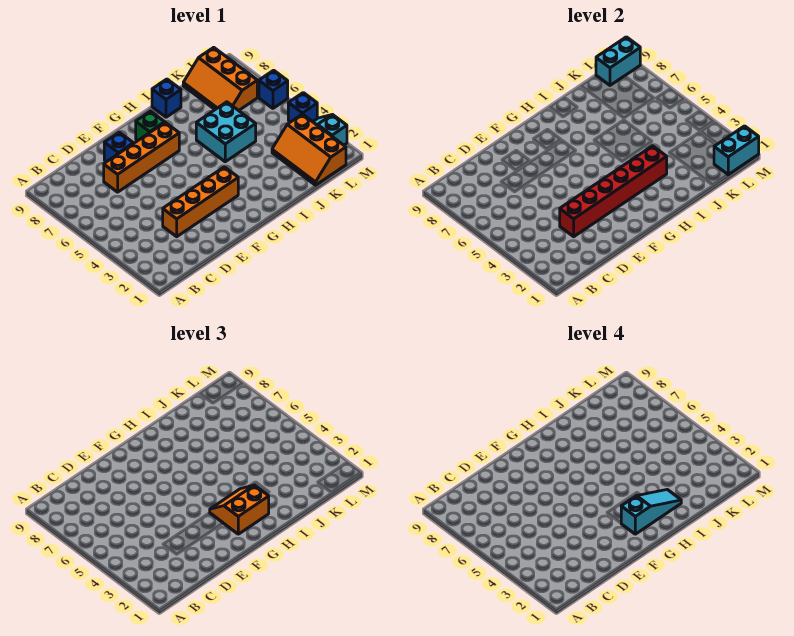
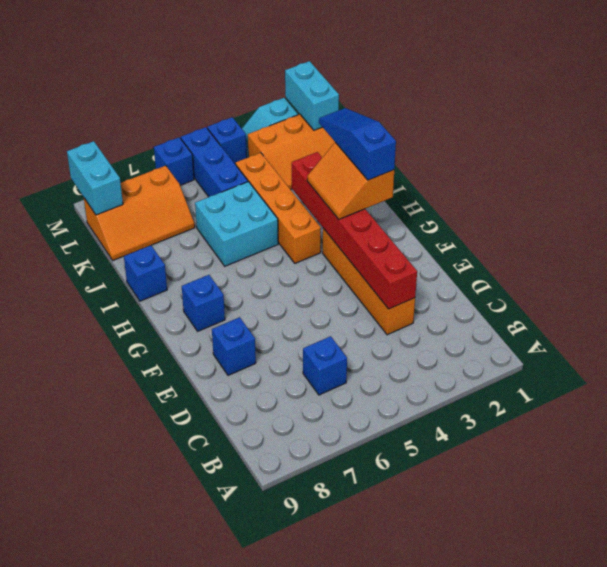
none -> blue 1x1 brick [303,336,347,395]
orange 1x4 brick [104,122,179,192] -> orange 1x4 brick moved to [235,153,321,263]
cyan 1x3 slope [621,490,681,534] -> blue 1x3 slope [319,108,396,180]
green 1x1 brick [136,111,165,140] -> blue 1x1 brick [182,275,225,331]
none -> blue 1x3 brick [181,127,248,197]

